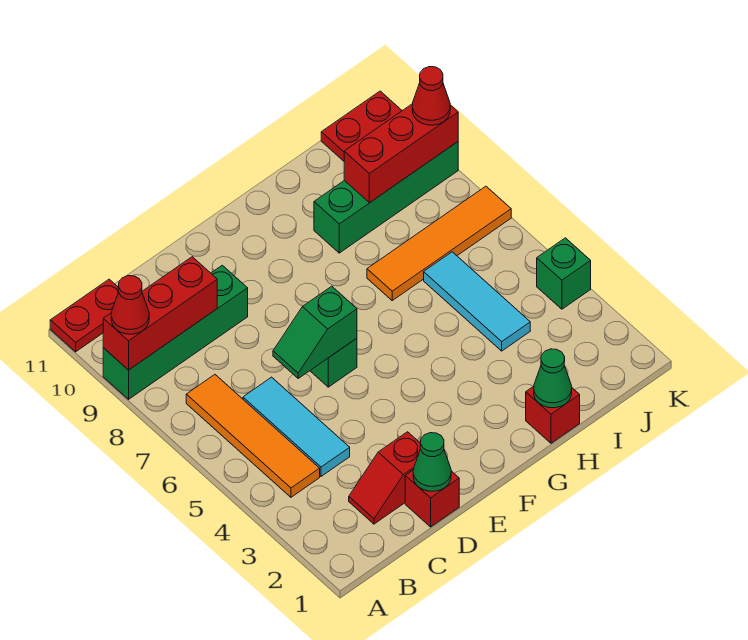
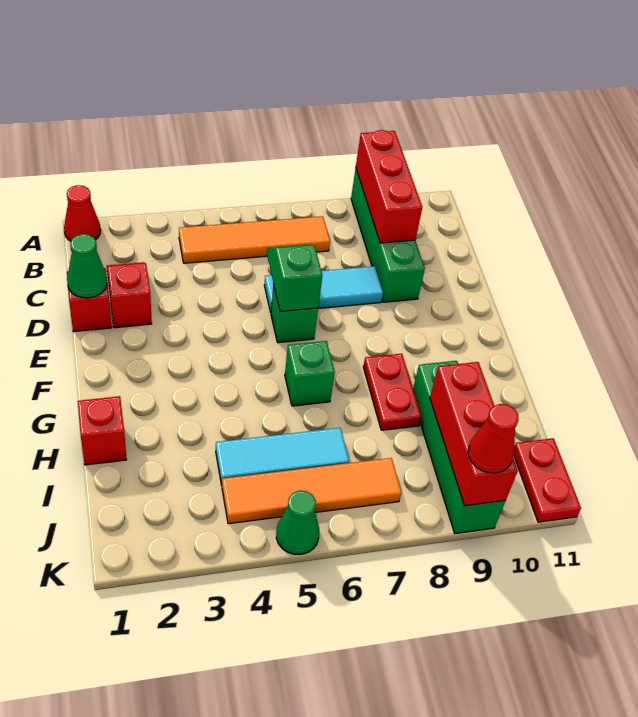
red 1x1 cone [111,276,149,334] -> red 1x1 cone moved to [64,185,101,241]
red 1x2 plate [50,279,118,352] -> red 1x2 plate moved to [363,354,422,430]
cyan 1x3 tile [243,377,350,476] -> cyan 1x3 tile moved to [264,266,383,312]
green 1x1 cone [534,349,572,408] -> green 1x1 cone moved to [276,491,319,554]
orange 1x4 tile [367,186,511,300] -> orange 1x4 tile turned to [222,458,401,524]
green 1x1 brick [537,238,591,309] -> green 1x1 brick moved to [285,341,335,406]

